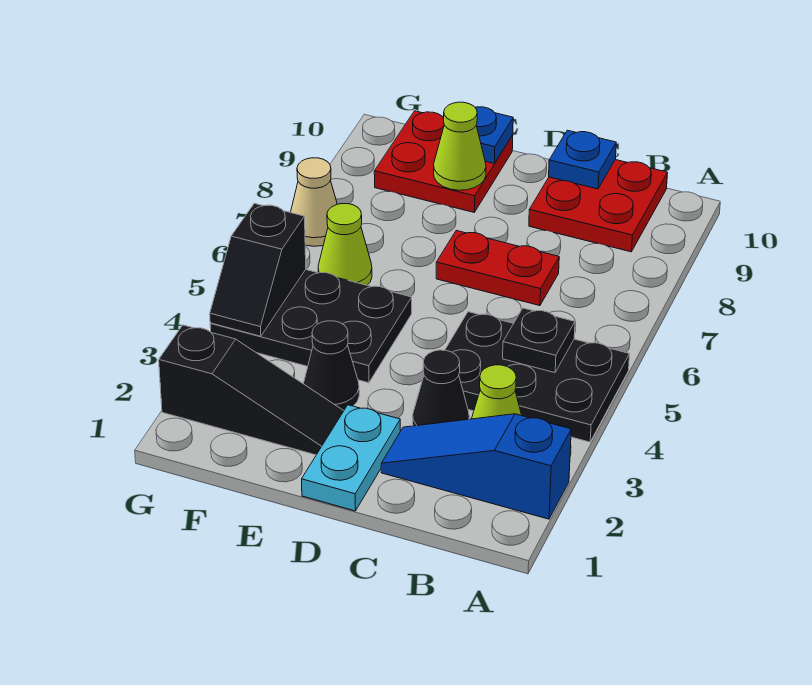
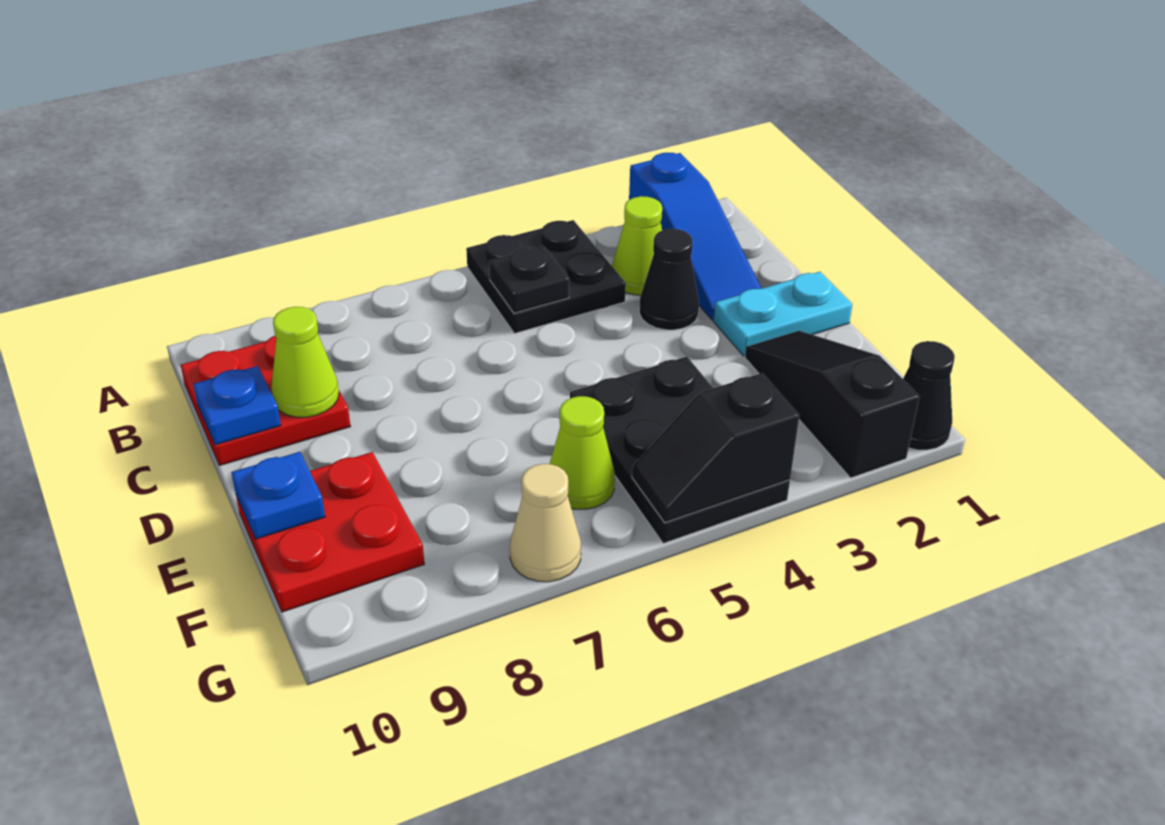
black 2x3 plate [445,312,630,442] -> black 2x2 plate [466,220,626,333]
red 1x2 plate [436,231,559,306] -> none
black 1x1 cone [303,321,359,410] -> black 1x1 cone moved to [903,341,955,450]
lime 1x1 cone [434,102,486,190] -> lime 1x1 cone moved to [271,307,339,417]
black 1x2 slope [210,203,306,336] -> black 1x2 slope turned to [632,373,799,523]

